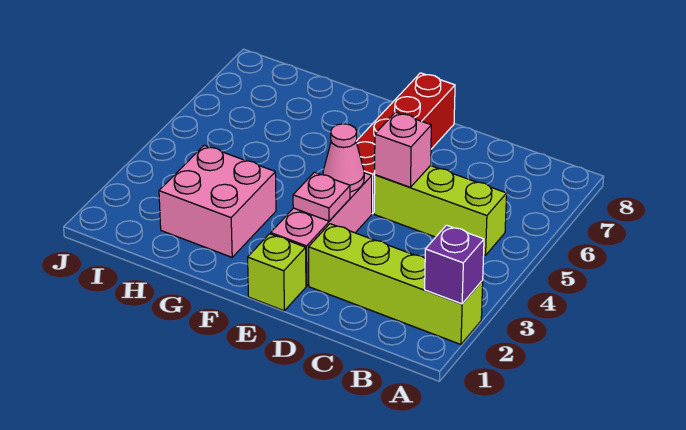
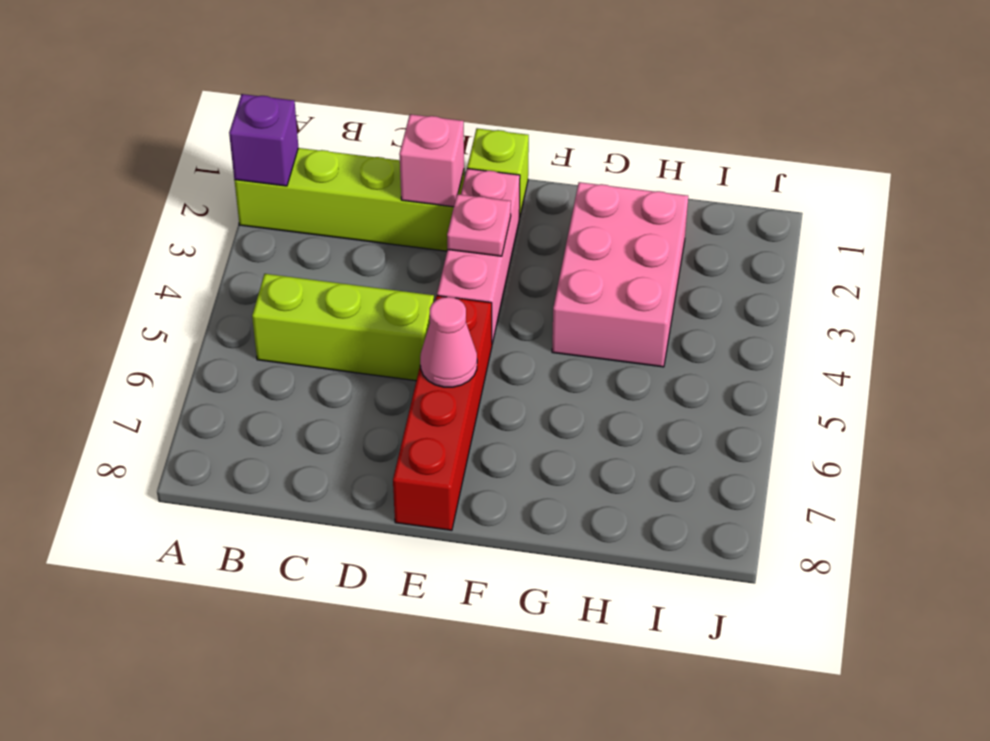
pink 1x1 brick [375,112,431,187] -> pink 1x1 brick moved to [399,114,464,207]
pink 1x1 cone [323,124,364,192] -> pink 1x1 cone moved to [420,297,477,387]
pink 2x2 brick [159,145,276,257] -> pink 2x3 brick [552,182,688,367]

